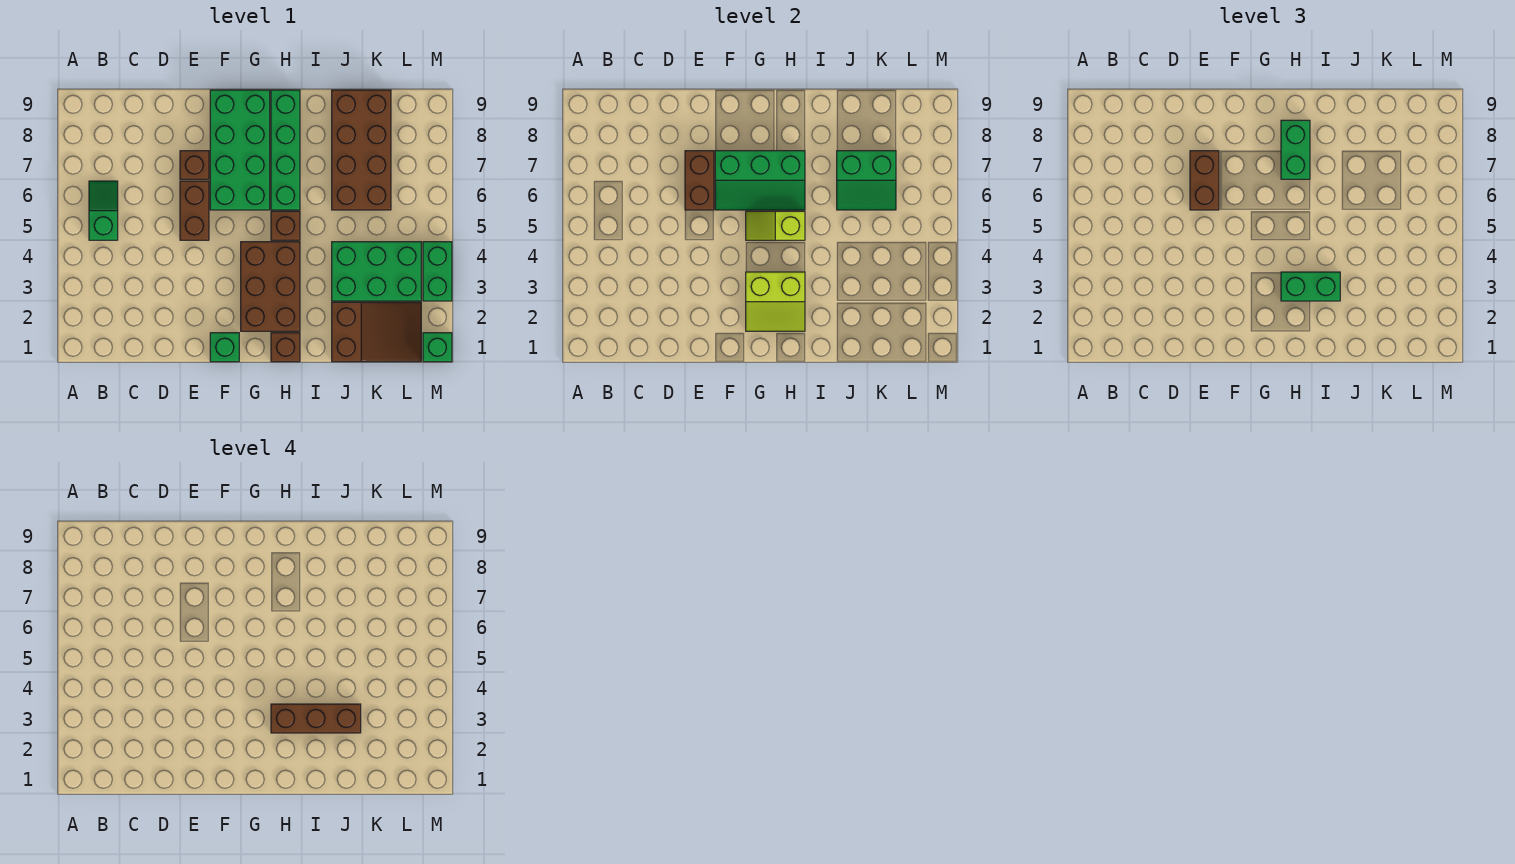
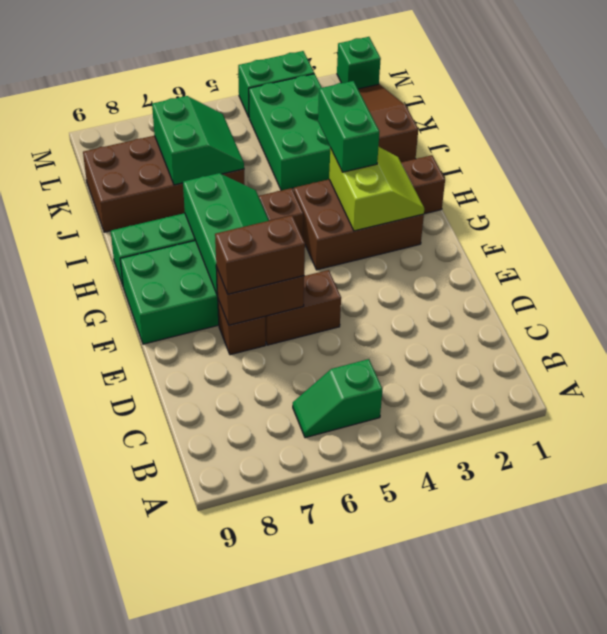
green 1x1 brick [210,333,239,362] -> none
lime 1x2 slope [746,211,805,240] -> none
brown 1x3 brick [271,704,361,733] -> none
green 1x2 brick [1281,120,1310,179] -> none

